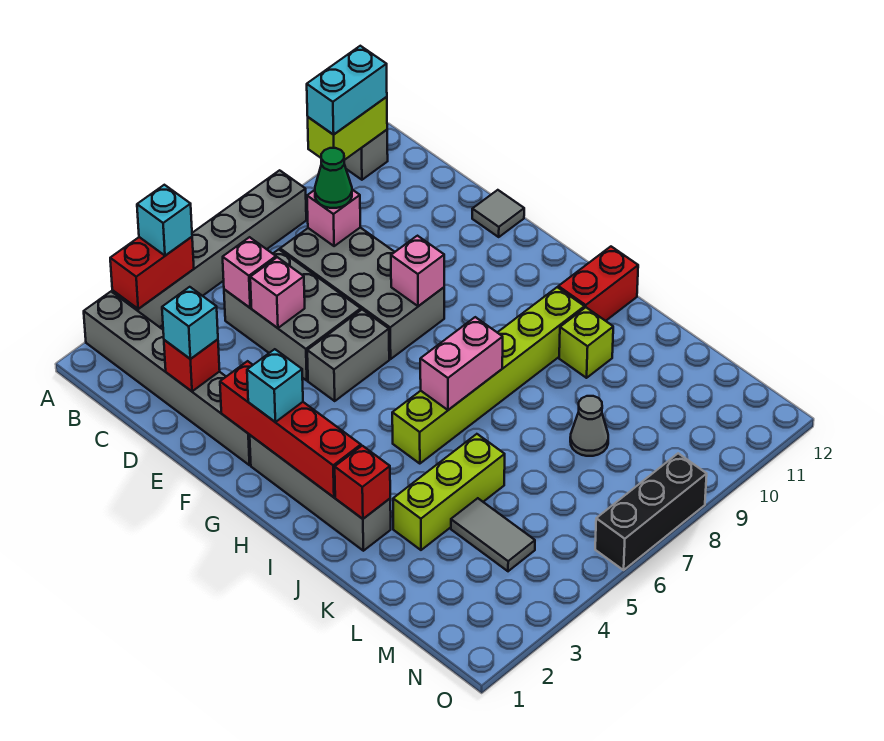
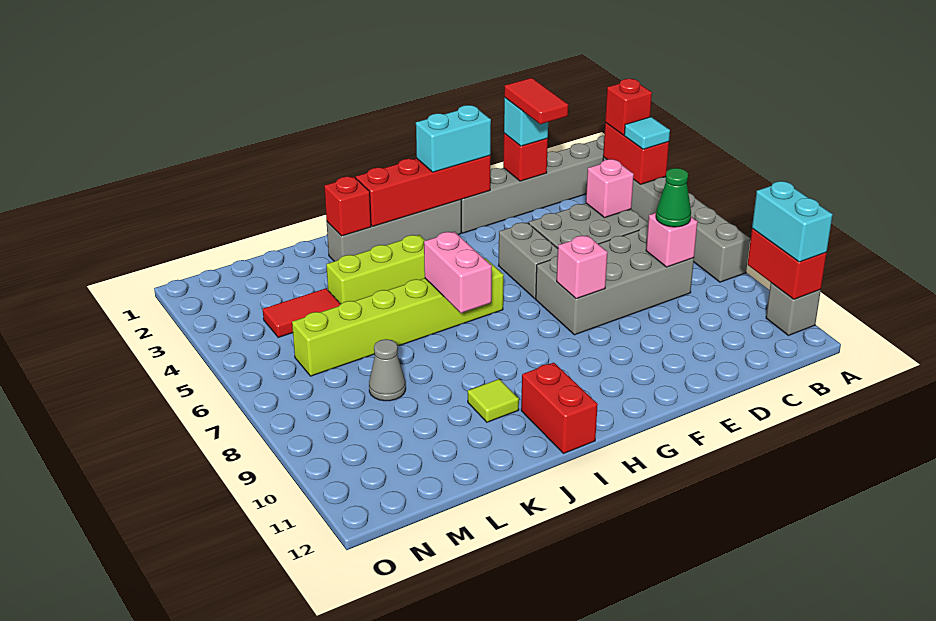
none -> red 1x1 brick [605,79,652,135]
cyan 1x1 brick [137,185,192,255] -> cyan 1x1 tile [624,117,670,149]
lime 1x2 brick [308,97,387,160] -> red 1x2 brick [748,229,827,299]
none -> red 1x2 tile [504,78,568,124]
pink 1x1 brick [250,257,305,328] -> none
grey 1x1 tile [472,190,524,237] -> none
cyan 1x1 brick [247,349,303,422] -> cyan 1x2 brick [416,105,491,172]
lime 1x6 brick [392,287,584,464] -> lime 1x6 brick turned to [292,258,504,376]
lime 1x1 brick [559,307,613,378] -> lime 1x1 tile [468,379,519,422]
lime 1x3 brick [393,434,505,550] -> lime 1x3 brick turned to [326,235,425,304]
grey 1x2 tile [451,498,535,571] -> red 1x2 tile [263,288,340,338]
black 1x3 brick [595,453,707,570] -> none

